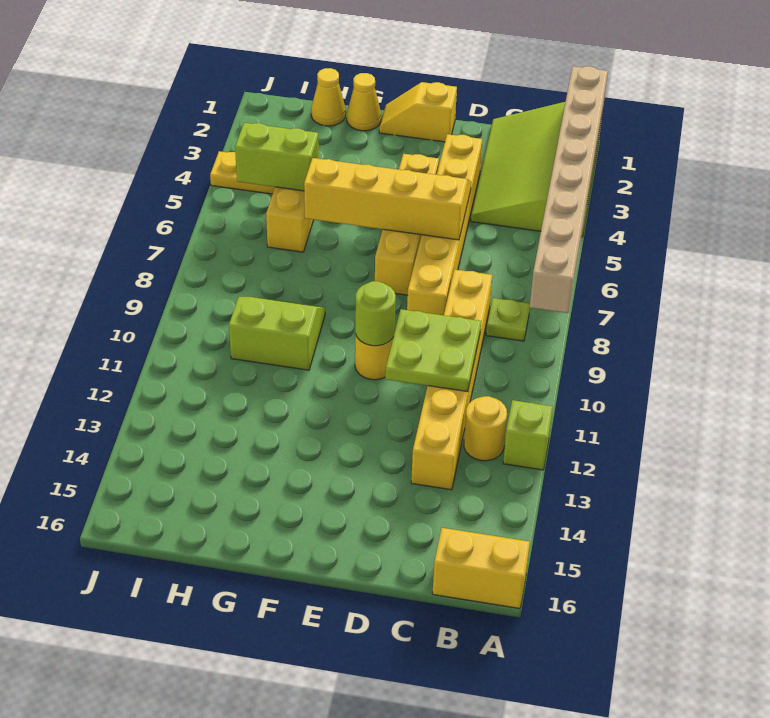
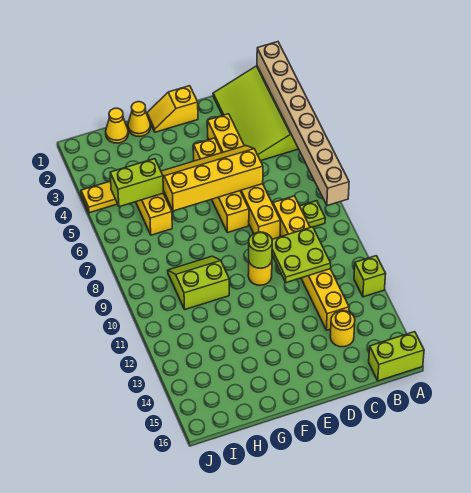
yellow 1x2 brick [432,528,530,609] -> lime 1x2 brick [369,332,424,381]
yellow 1x1 round brick [464,396,507,461] -> yellow 1x1 round brick moved to [330,311,355,347]

